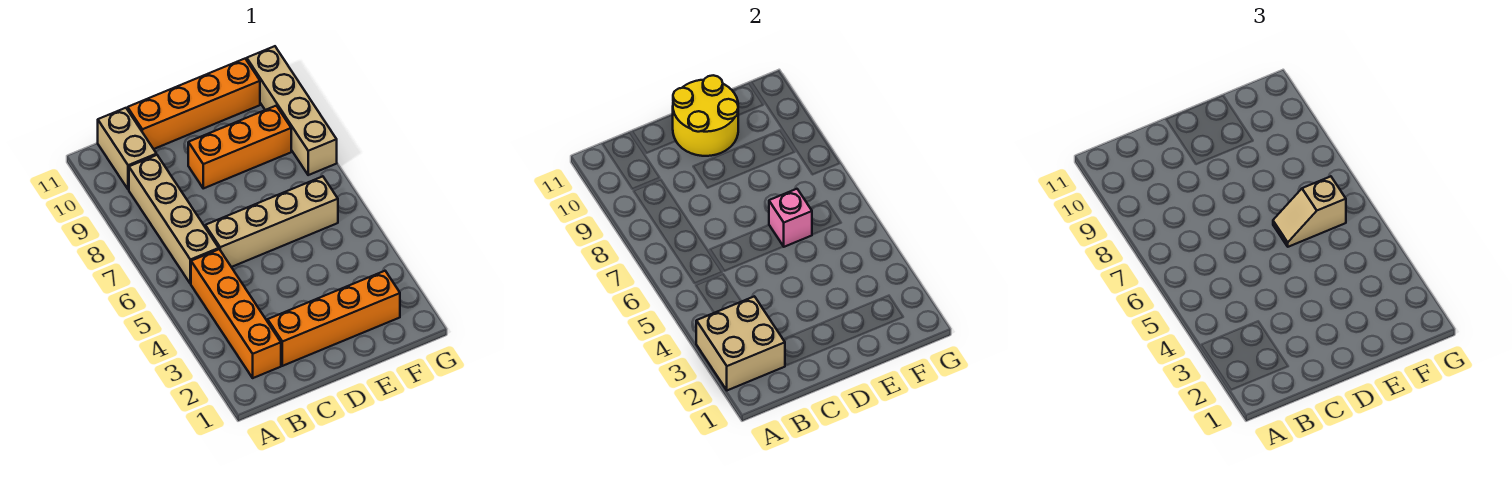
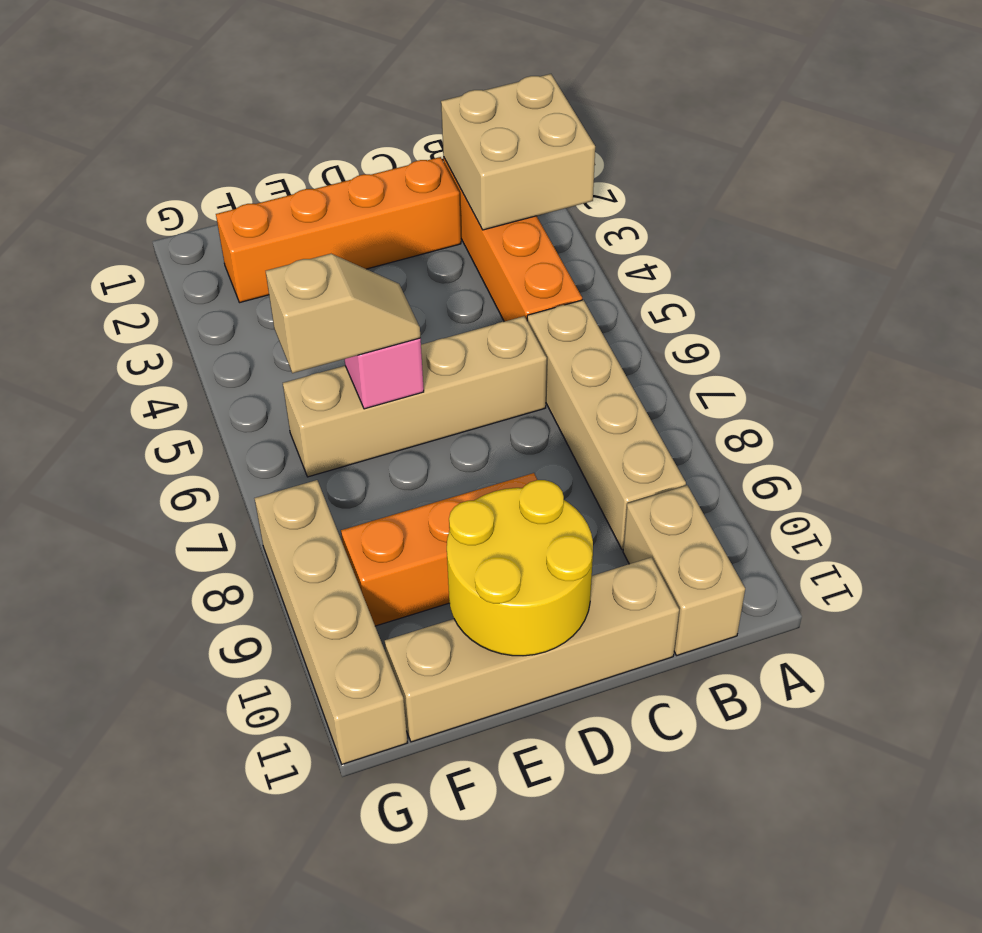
orange 1x4 brick [128,59,260,149] -> tan 1x4 brick [385,557,679,742]

